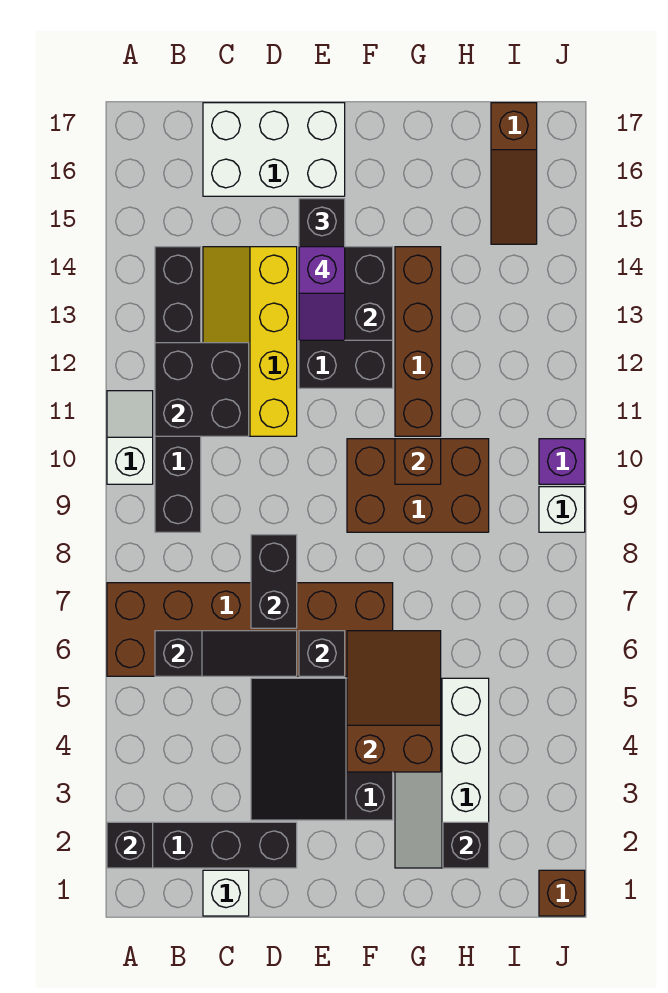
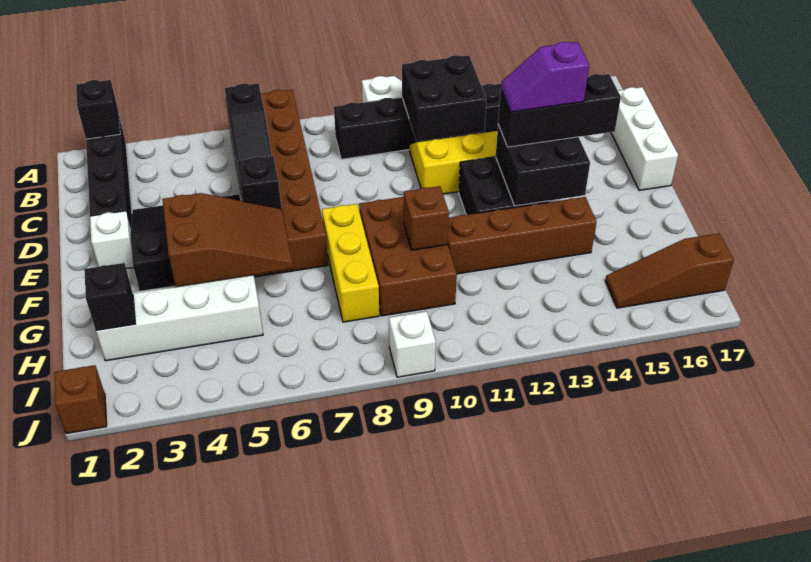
white 1x1 brick [203,870,249,916] -> white 1x1 brick moved to [90,211,133,269]
white 2x3 brick [203,103,345,196] -> white 1x3 brick [611,87,678,190]
black 1x2 brick [251,535,297,628] -> none
none -> yellow 1x3 brick [322,204,379,322]
purple 1x1 brick [539,439,585,484] -> none

